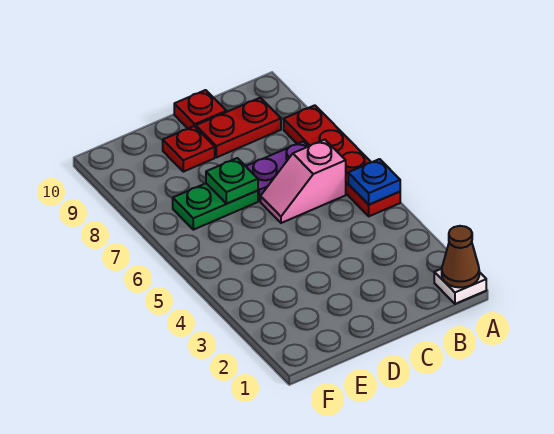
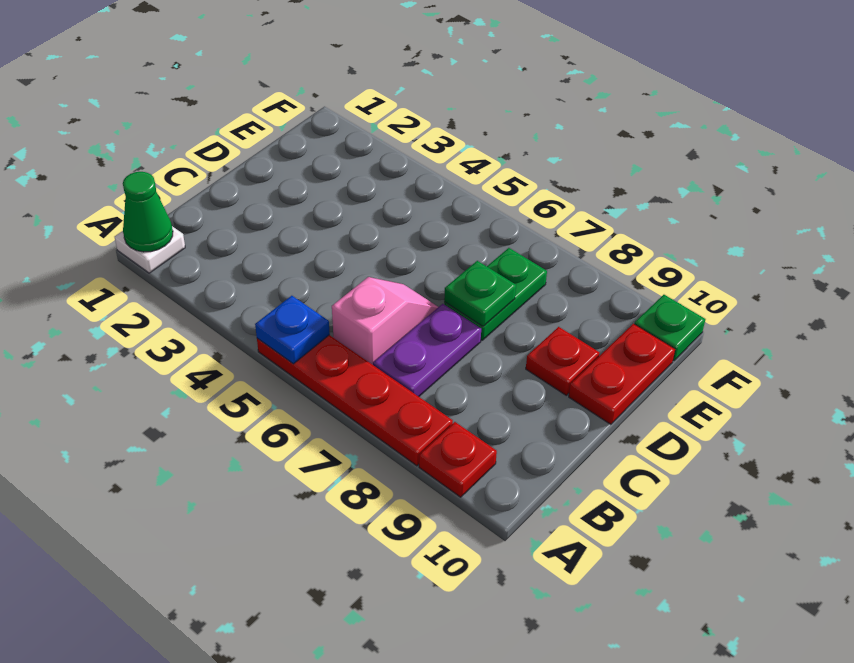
brown 1x1 cone [442,226,479,287] -> green 1x1 cone [123,172,173,252]
red 1x2 plate [196,98,281,157] -> red 1x2 plate moved to [569,324,675,424]
red 1x1 plate [174,90,226,128] -> red 1x1 plate moved to [419,422,497,497]
none -> green 1x1 plate [635,295,706,361]

